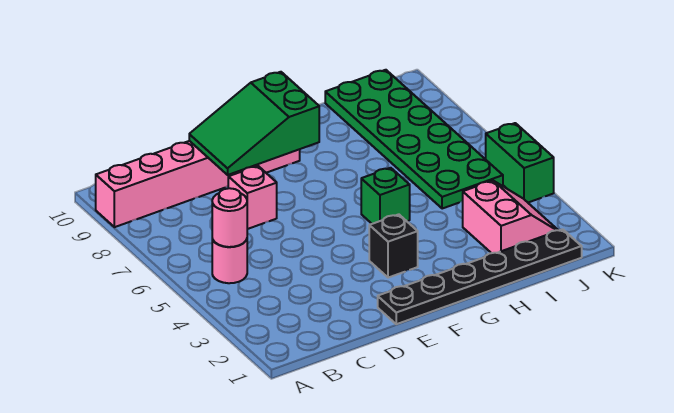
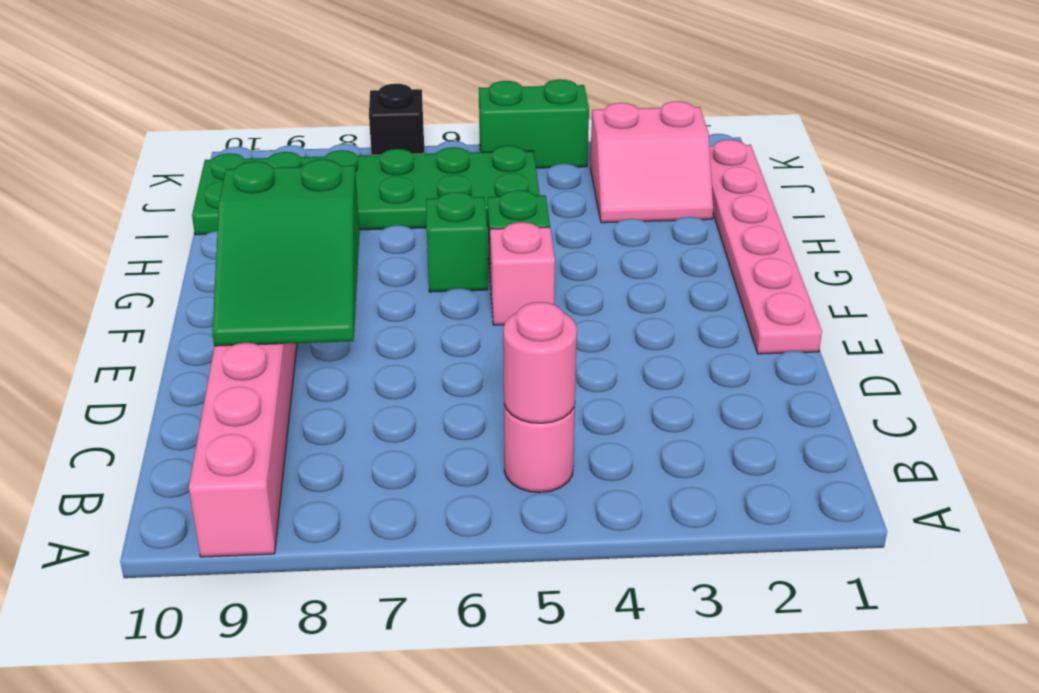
pink 1x1 brick [228,166,277,229] -> pink 1x1 brick moved to [490,222,555,325]
black 1x6 plate [378,229,582,324] -> pink 1x6 plate [709,140,822,354]
black 1x1 brick [369,214,418,278] -> black 1x1 brick moved to [369,84,424,155]
none -> green 1x1 brick [426,192,488,292]
pink 2x2 slope [463,181,558,253] -> pink 2x2 slope turned to [590,101,713,223]

